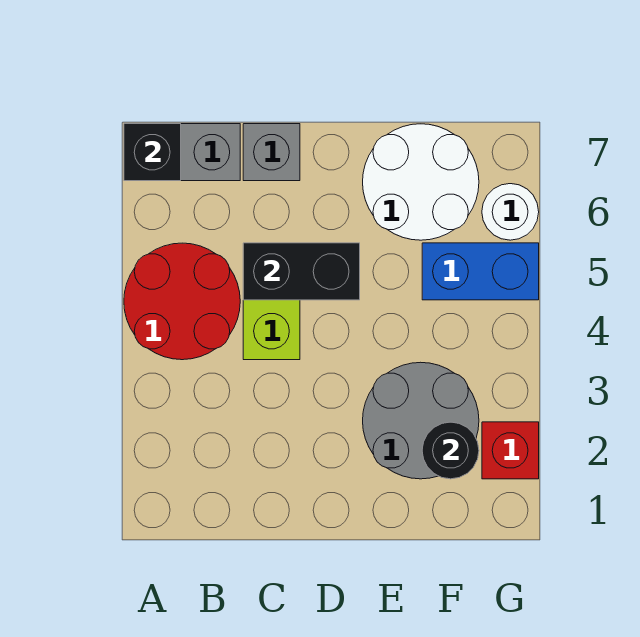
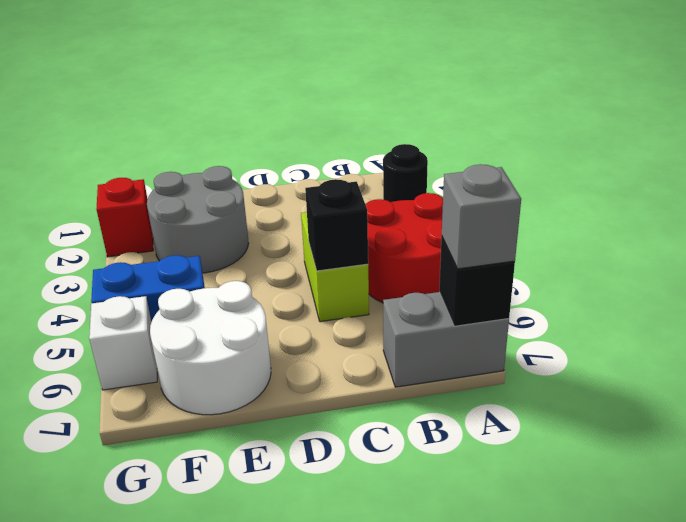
black 1x2 brick [243,243,360,300] -> black 1x1 brick [305,179,368,271]
grey 1x1 brick [243,124,300,181] -> grey 1x1 brick moved to [442,164,521,269]
black 1x1 round brick [422,422,479,479] -> black 1x1 round brick moved to [383,144,428,202]
white 1x1 round brick [482,184,539,240] -> white 1x1 brick [89,296,157,390]

